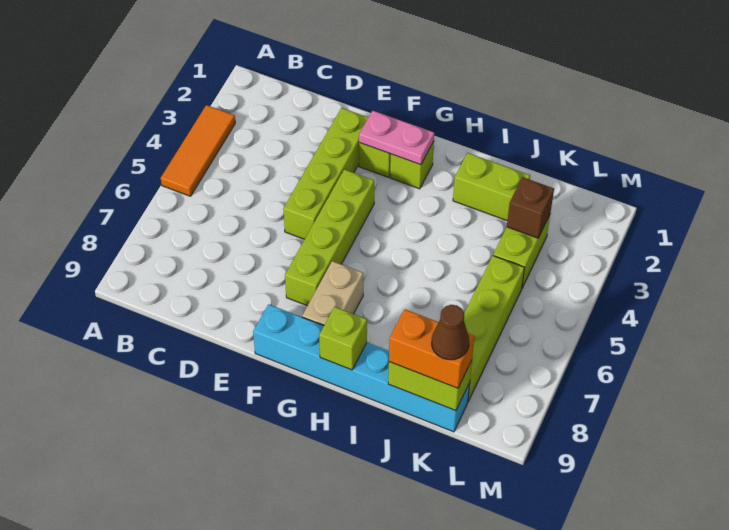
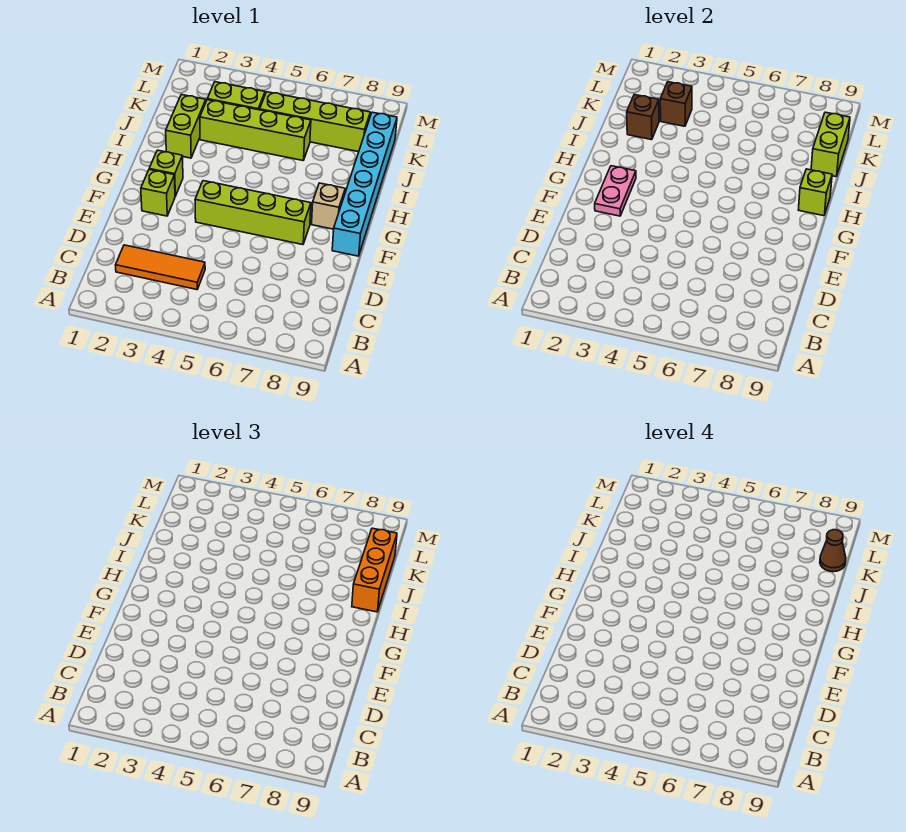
orange 1x3 tile [161,105,235,196] -> orange 1x3 tile moved to [116,245,205,290]
lime 1x4 brick [283,108,368,239] -> lime 1x4 brick moved to [200,100,311,160]
tan 1x2 brick [302,261,363,326] -> tan 1x1 brick [312,183,345,229]
none -> brown 1x1 brick [627,95,659,140]
orange 1x2 brick [389,309,474,388] -> orange 1x3 brick [352,528,397,612]

